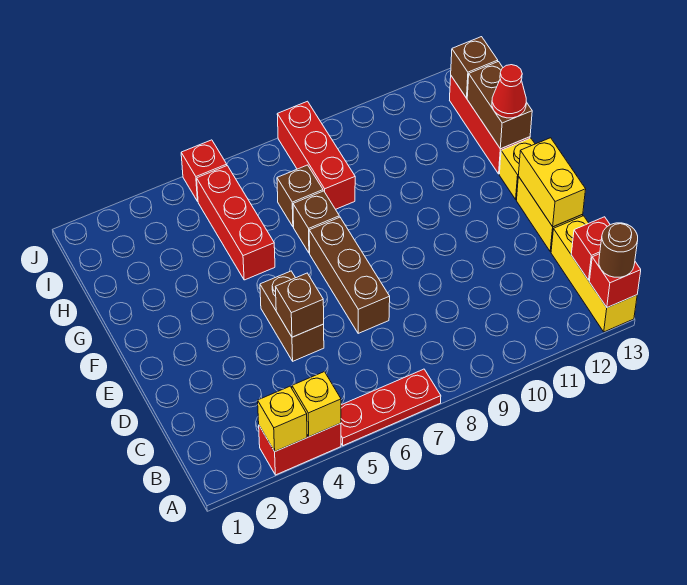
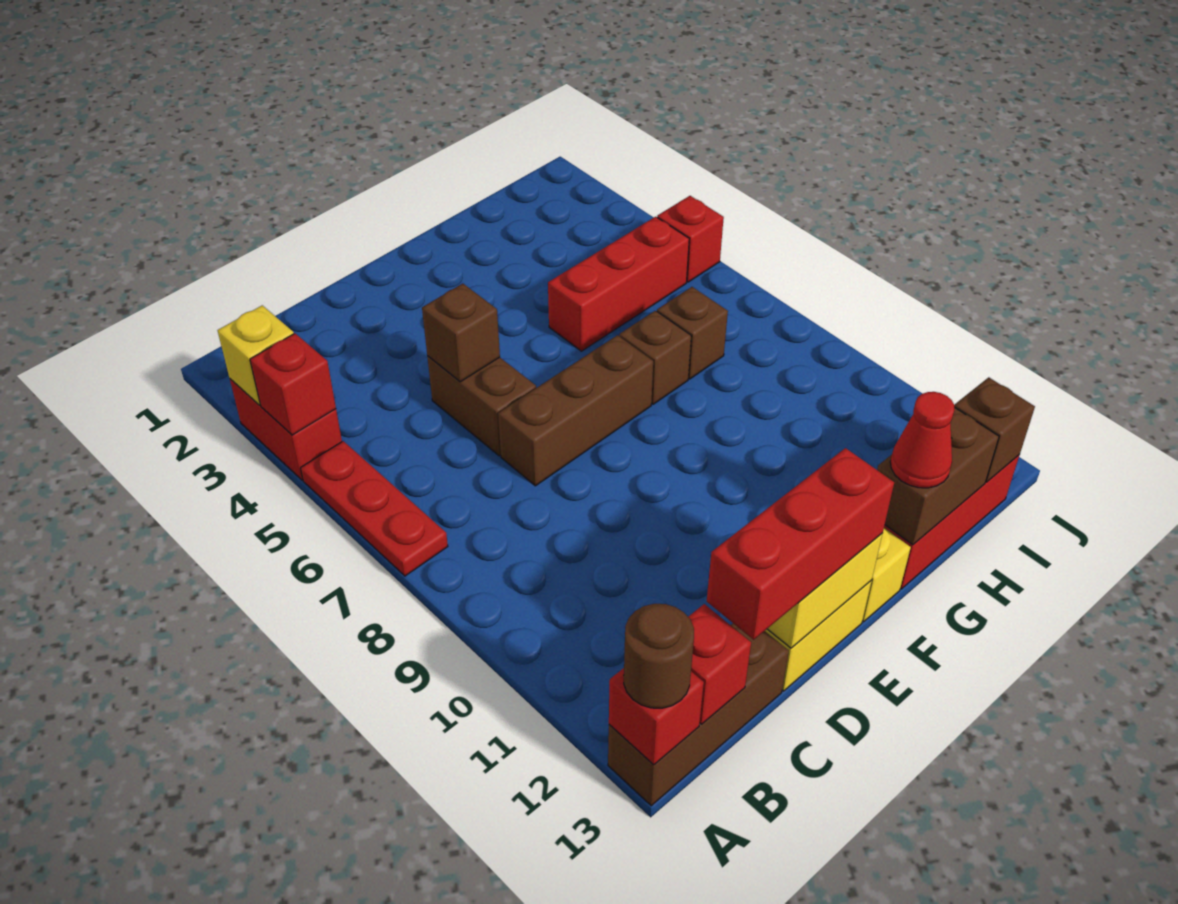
yellow 1x1 brick [292,372,341,437] -> red 1x1 brick [250,333,336,435]
yellow 1x3 brick [551,216,637,332] -> brown 1x3 brick [608,623,789,806]
brown 1x2 brick [260,271,324,361] -> brown 1x2 brick turned to [427,356,536,456]
red 1x3 brick [277,101,355,209] -> red 1x3 brick moved to [707,448,894,640]

